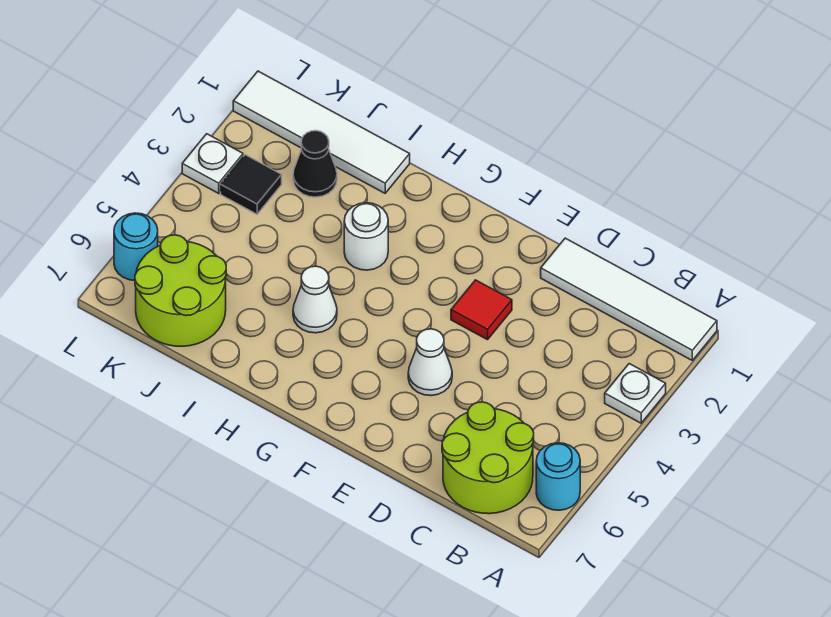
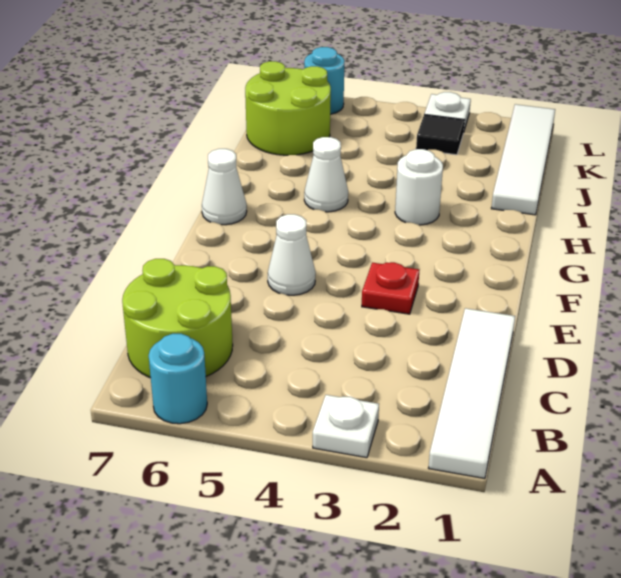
red 1x1 tile [451,280,512,340] -> red 1x1 plate [362,262,419,314]
none -> white 1x1 cone [202,149,247,225]
black 1x1 cone [293,131,337,197] -> none

